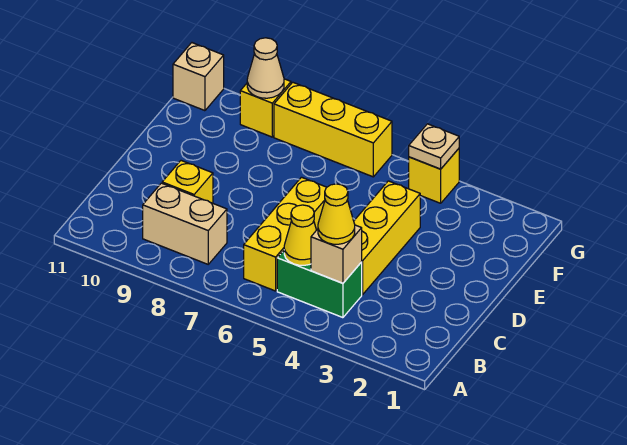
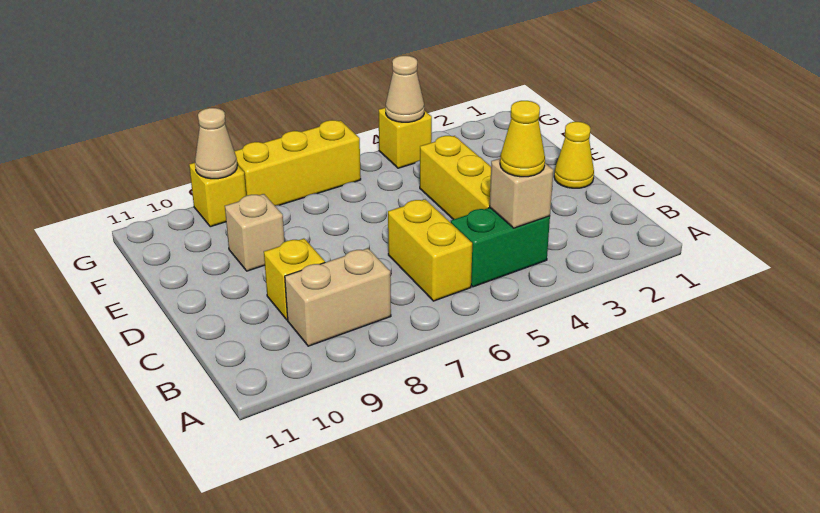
yellow 1x1 cone [284,205,316,265] -> yellow 1x1 cone moved to [554,122,594,188]
yellow 1x3 brick [244,177,327,291] -> yellow 1x2 brick [388,199,472,301]
tan 1x1 plate [409,124,459,169] -> tan 1x1 cone [386,56,424,122]
tan 1x1 brick [173,43,224,111] -> tan 1x1 brick moved to [225,194,284,271]

